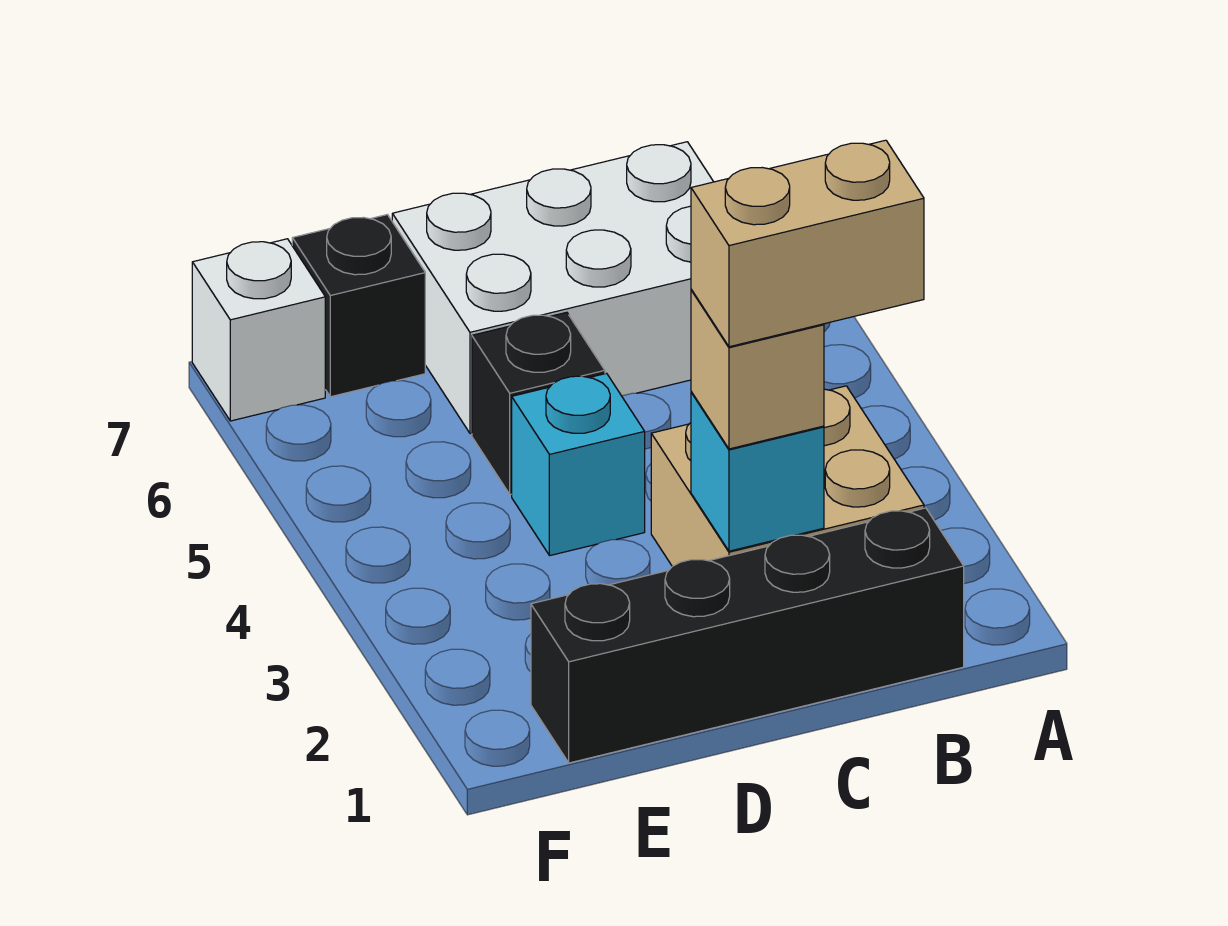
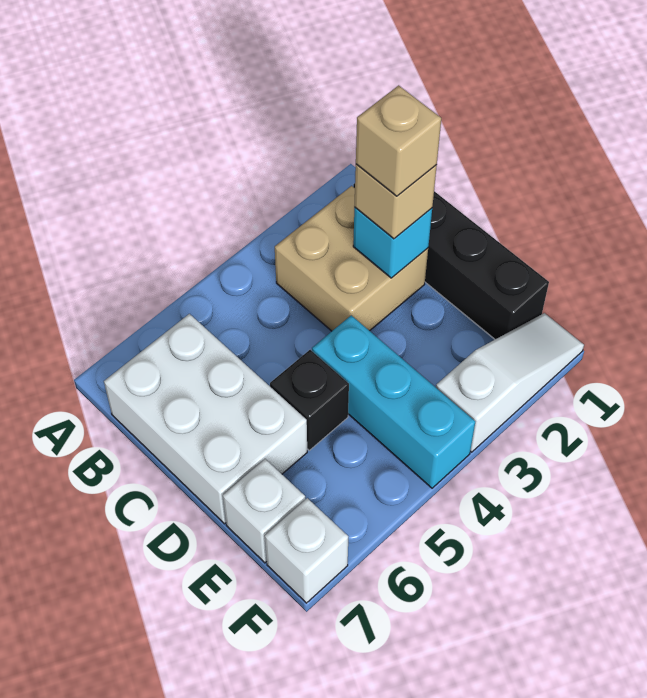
tan 1x2 brick [691,140,924,347] -> tan 1x1 brick [356,85,441,196]
cyan 1x1 brick [512,373,645,556] -> cyan 1x3 brick [312,315,475,488]
black 1x1 brick [292,215,425,397] -> white 1x1 brick [223,459,305,563]
none -> white 1x3 slope [436,313,584,452]

